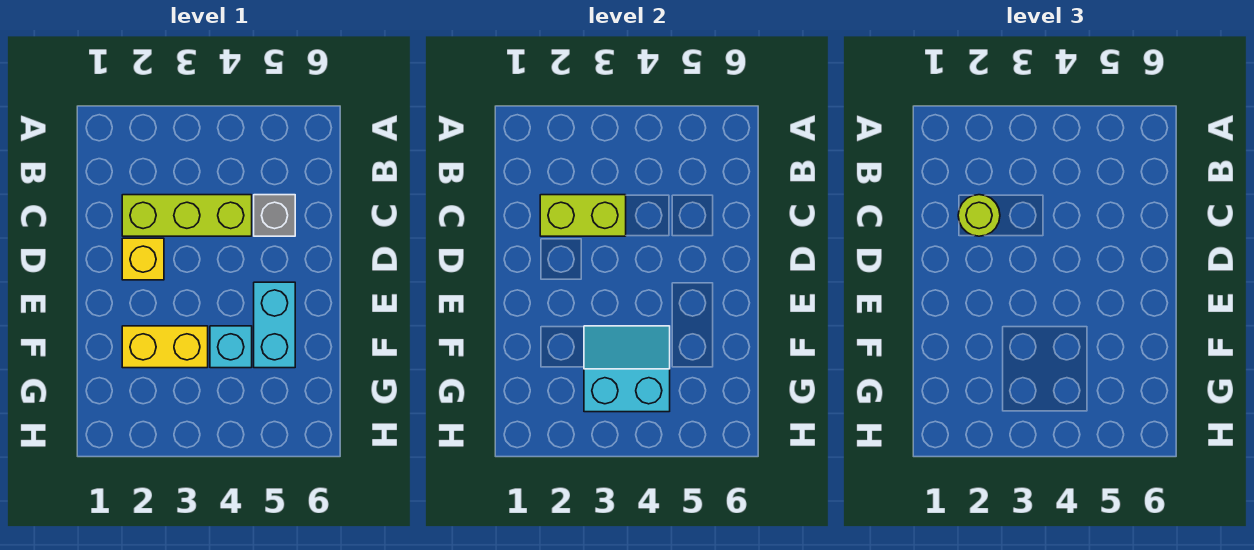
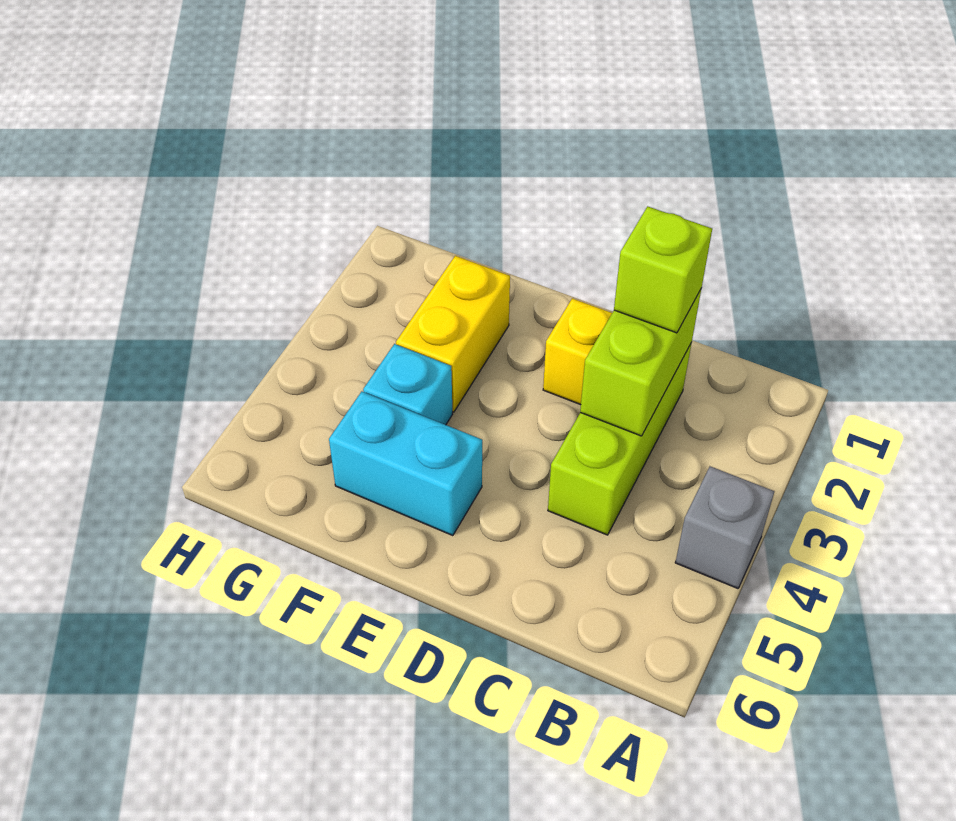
lime 1x1 round brick [958,195,1000,236] -> lime 1x1 brick [614,206,712,333]
grey 1x1 brick [254,195,295,236] -> grey 1x1 brick moved to [675,466,774,588]
cyan 2x2 slope [584,326,670,412] -> none

